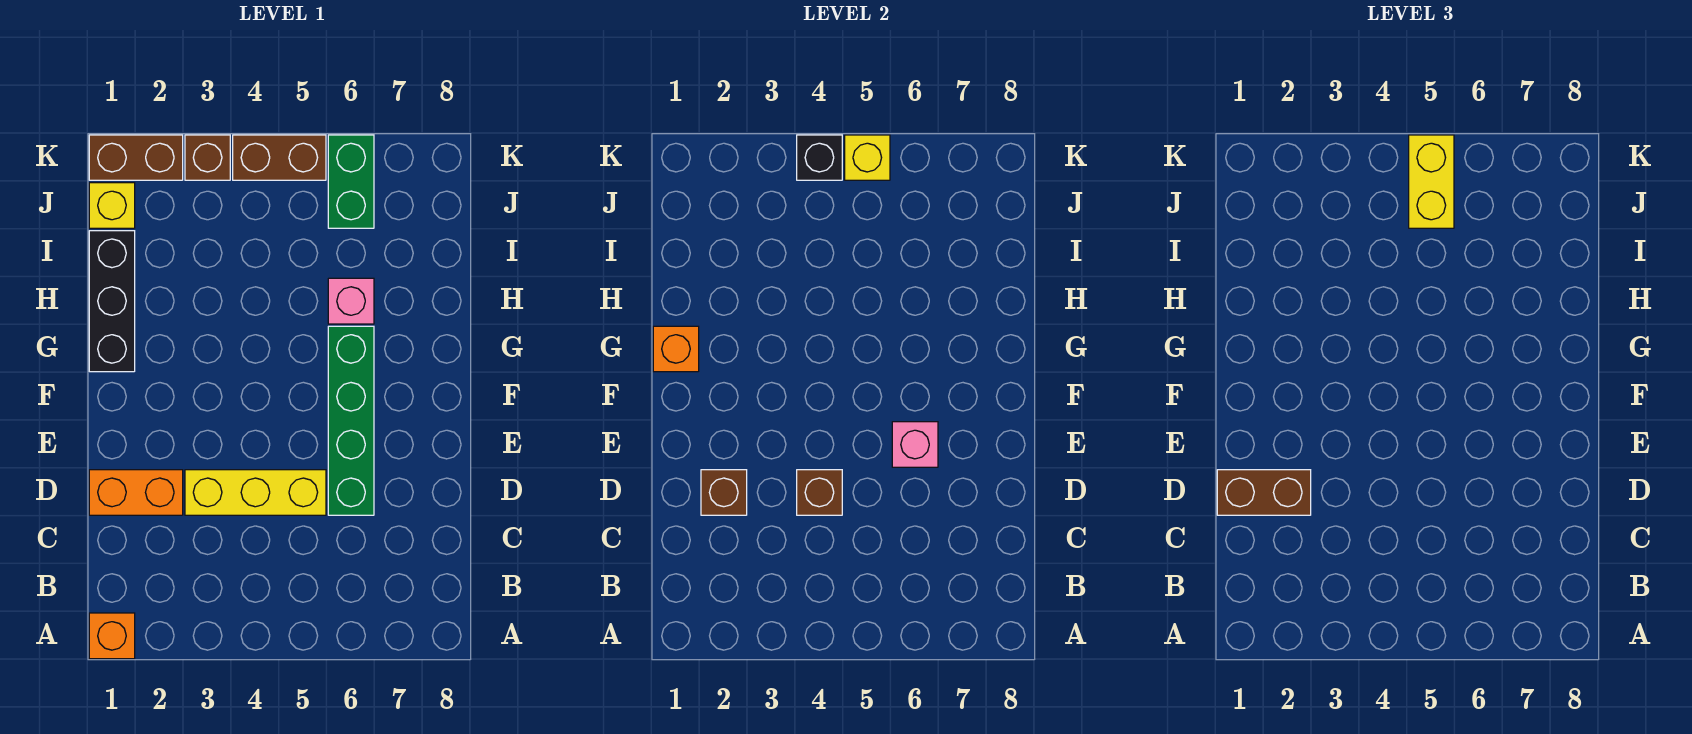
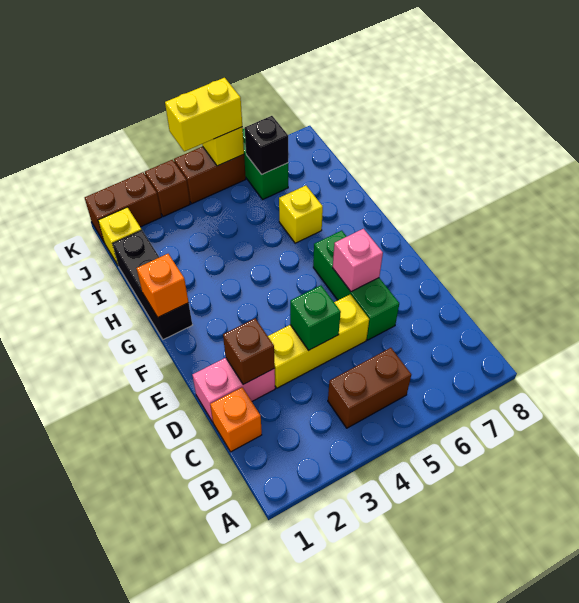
orange 1x1 brick [89,613,135,659] -> orange 1x1 brick moved to [210,387,262,452]
orange 1x2 brick [89,470,183,515] -> pink 1x2 brick [192,358,275,422]
brown 1x2 brick [1217,470,1311,515] -> brown 1x2 brick moved to [328,348,411,428]
brown 1x1 brick [797,470,842,515] -> green 1x1 brick [290,285,341,350]
green 1x4 brick [328,326,374,515] -> green 1x3 brick [313,231,399,340]
pink 1x1 brick [328,278,374,324] -> yellow 1x1 brick [279,186,323,243]
yellow 1x2 brick [1409,135,1454,228] -> yellow 1x2 brick turned to [165,78,242,152]
black 1x1 brick [797,135,842,180] -> black 1x1 brick moved to [244,116,288,174]

